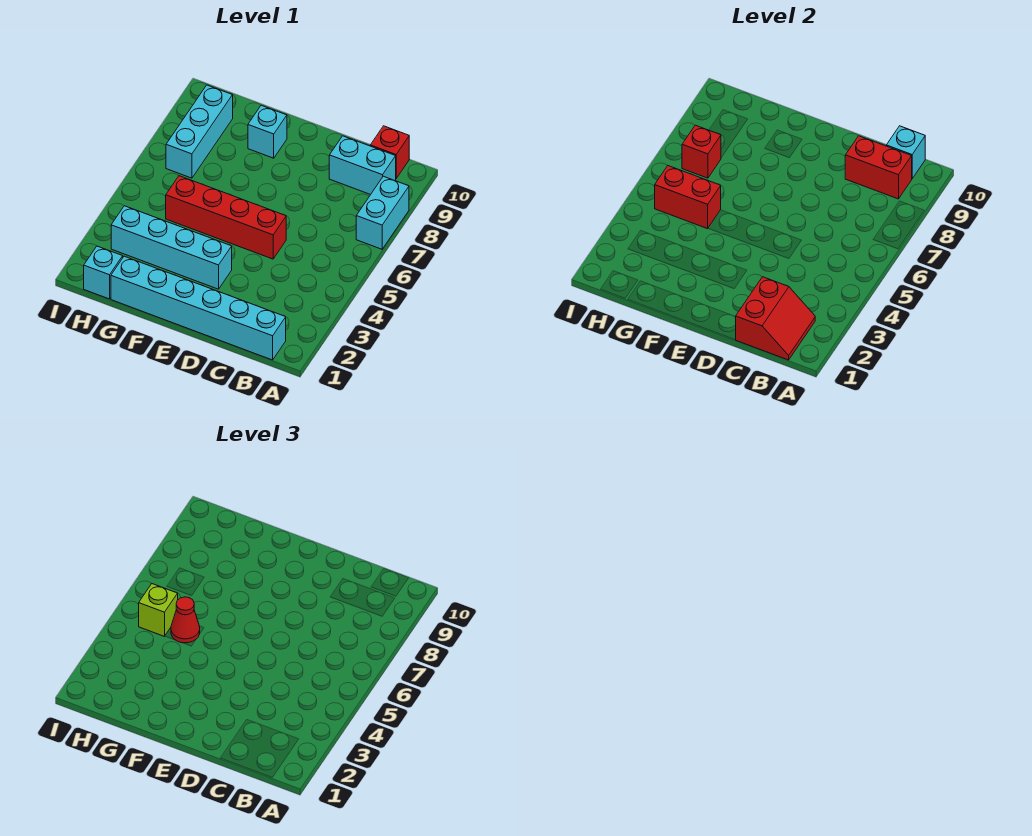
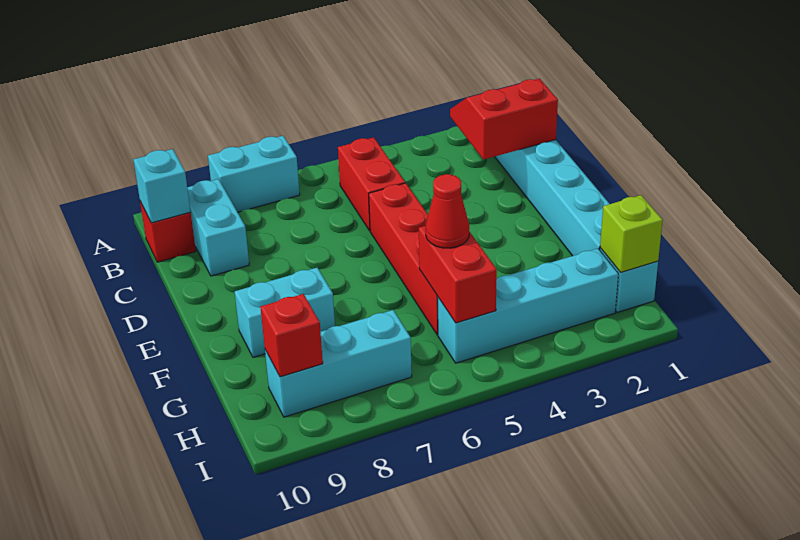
red 1x2 brick [845,136,912,199] -> red 1x2 brick moved to [338,137,405,231]
cyan 1x4 brick [111,206,232,289] -> cyan 1x4 brick turned to [438,248,618,363]
cyan 1x1 brick [248,105,287,158] -> cyan 1x2 brick [235,268,335,357]
lime 1x1 brick [139,584,178,636] -> lime 1x1 brick moved to [600,195,663,272]
red 1x1 brick [682,125,721,178] -> red 1x1 brick moved to [260,294,323,377]

